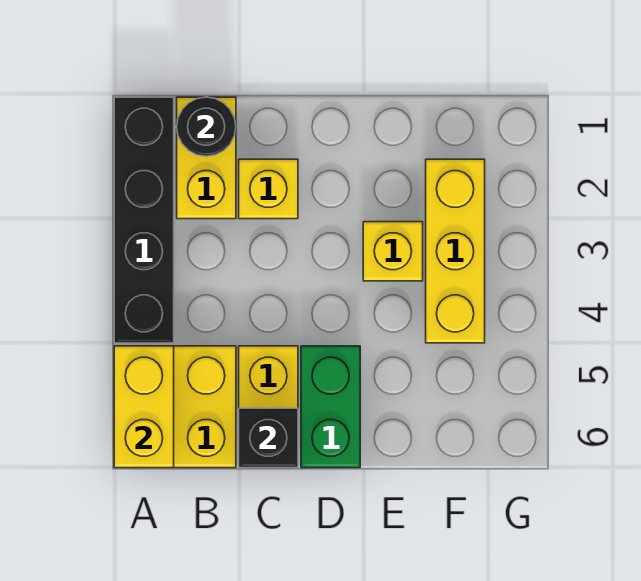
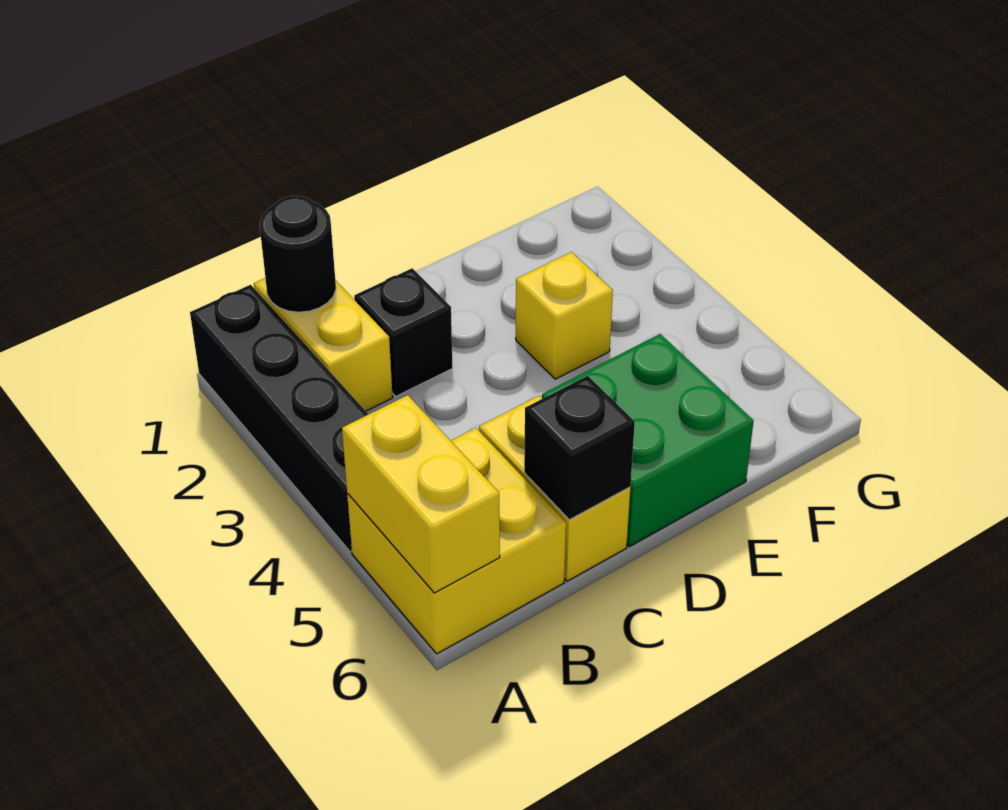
yellow 1x1 brick [239,159,298,219] -> black 1x1 brick [354,268,453,396]
green 1x2 brick [301,346,360,468] -> green 2x2 brick [542,334,754,546]
yellow 1x3 brick [426,159,485,343] -> none

